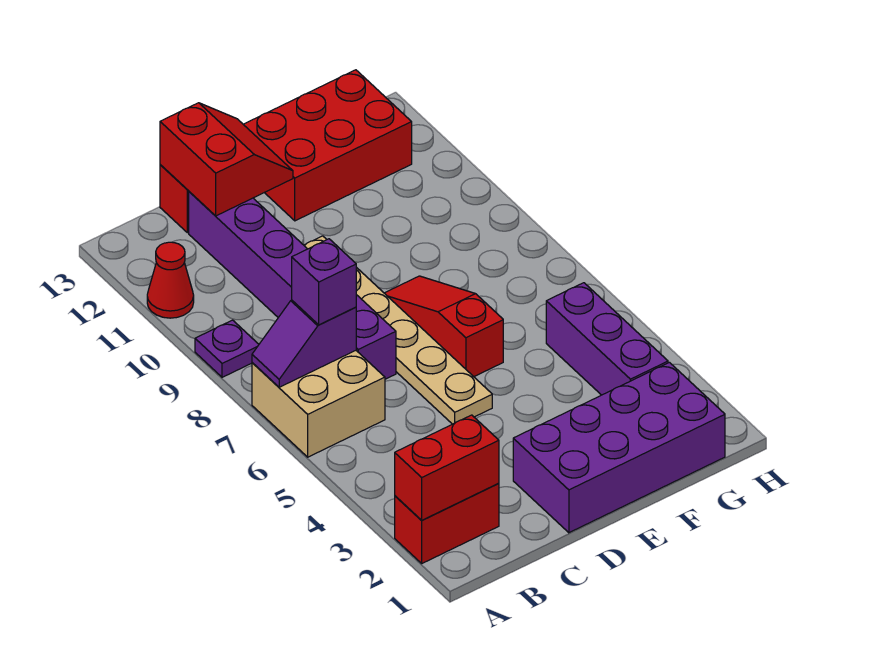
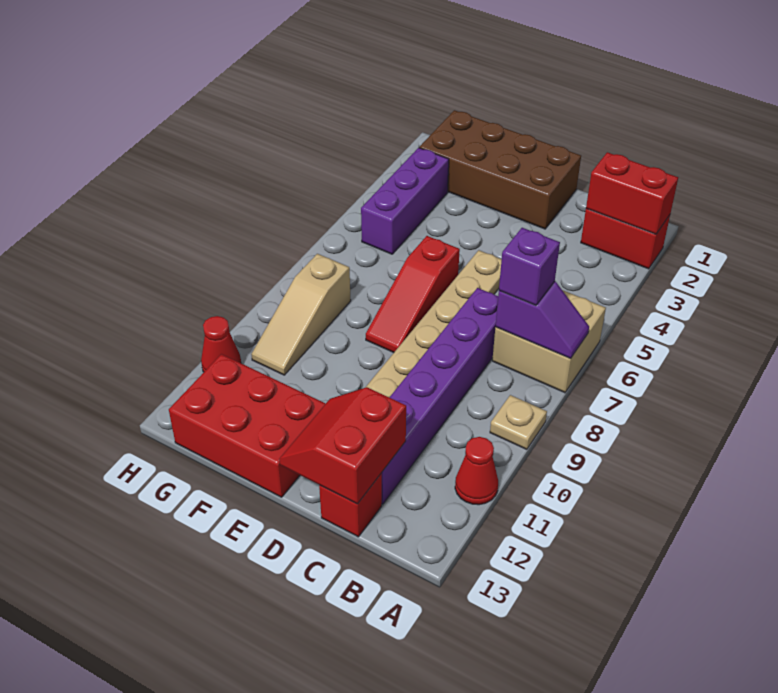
purple 1x1 plate [195,320,259,377] -> tan 1x1 plate [490,395,547,449]
purple 2x4 brick [513,362,725,533] -> brown 2x4 brick [419,110,581,229]
none -> tan 1x3 slope [251,254,351,375]
none -> red 1x1 cone [201,316,241,372]

